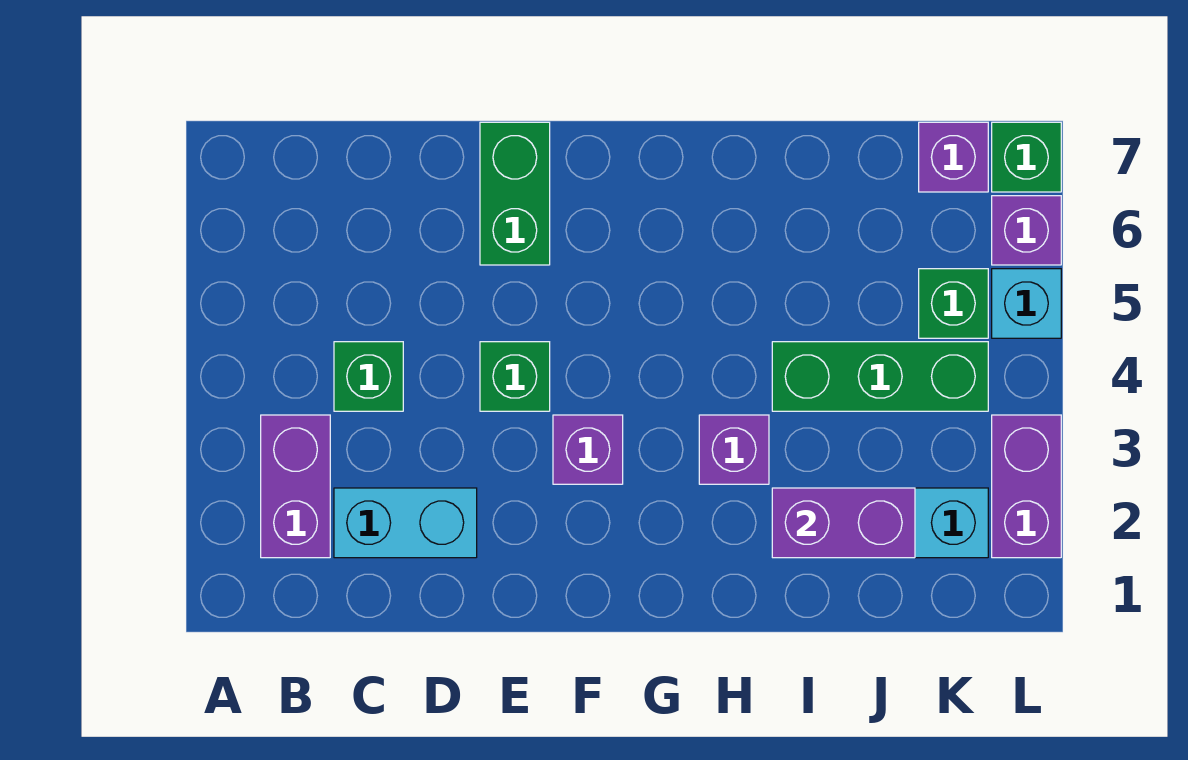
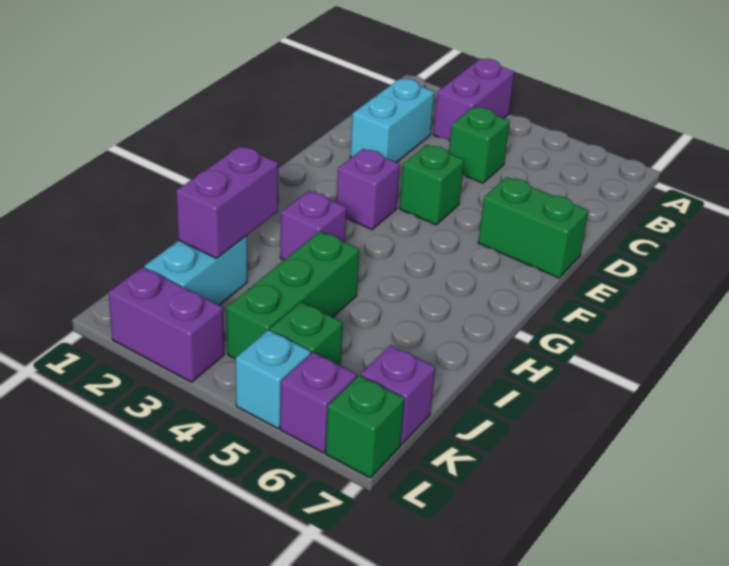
purple 1x2 brick [261,415,330,558] -> purple 1x2 brick turned to [433,59,514,141]

